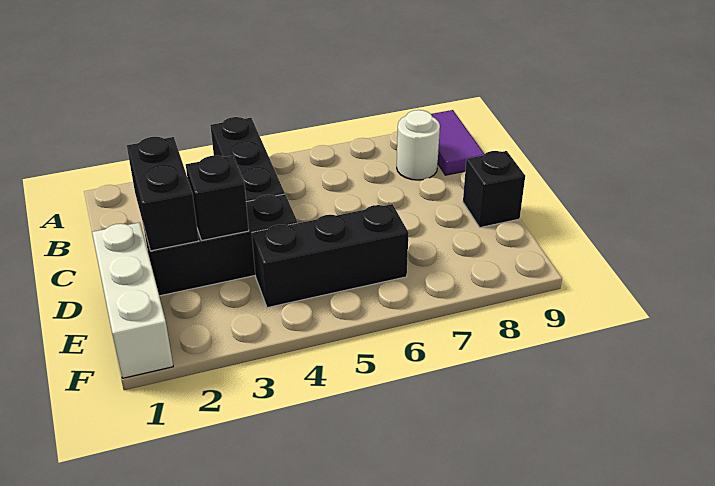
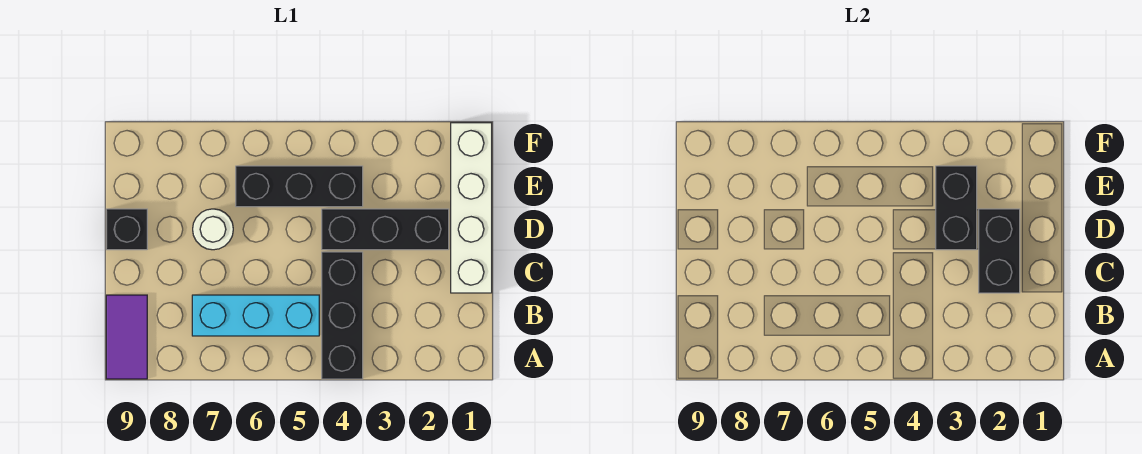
none -> cyan 1x3 brick [192,295,319,336]
white 1x1 round brick [397,110,440,180] -> white 1x1 round brick moved to [193,209,233,250]
white 1x3 brick [92,222,173,378] -> white 1x4 brick [451,123,492,293]
black 1x1 brick [186,156,249,241] -> black 1x2 brick [936,166,977,250]

